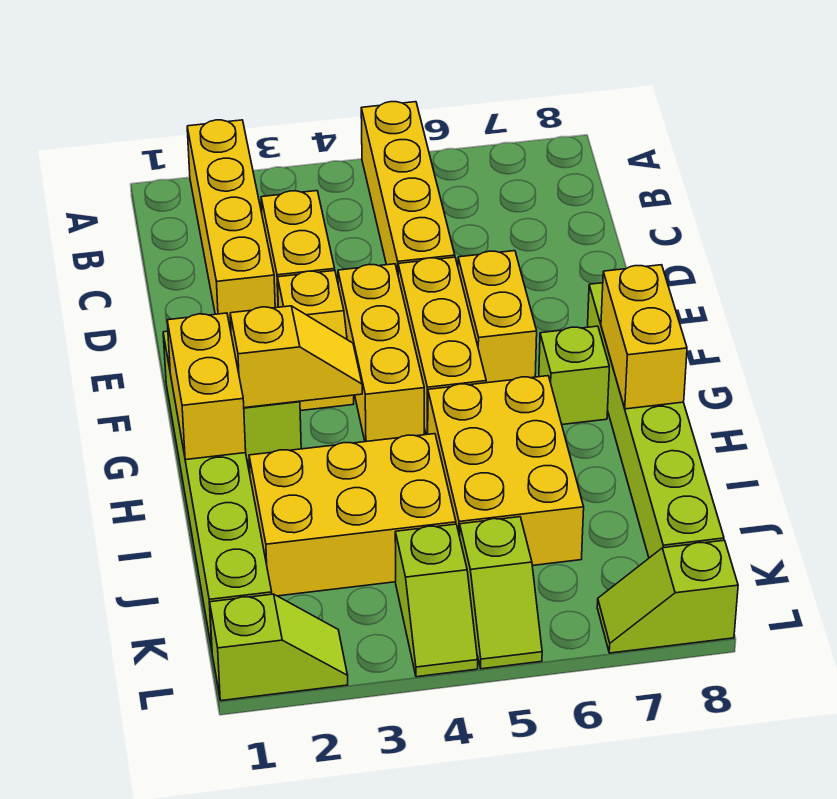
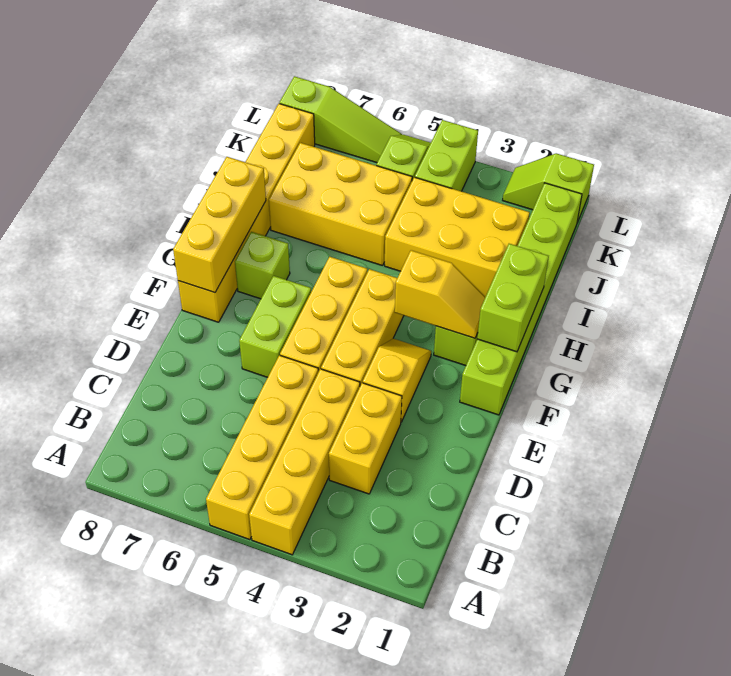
yellow 1x4 brick [187,120,275,330] -> yellow 1x4 brick moved to [249,369,360,555]
yellow 1x2 brick [458,251,537,383] -> lime 1x2 brick [239,276,311,377]
lime 1x6 brick [588,283,724,558] -> yellow 1x6 brick [178,104,315,322]
yellow 1x2 brick [167,313,246,460] -> lime 1x2 brick [477,244,549,352]
yellow 1x2 slope [230,306,362,408] -> yellow 1x2 slope turned to [395,250,485,338]
yellow 1x2 brick [601,265,687,409] -> yellow 1x3 brick [173,157,266,293]
yellow 2x3 brick [428,376,584,566] -> yellow 2x3 brick turned to [269,143,412,266]
lime 1x2 slope [395,524,478,677] -> lime 1x2 brick [415,120,478,191]
lime 1x2 slope [597,540,738,653] -> lime 1x3 slope [279,76,402,163]

